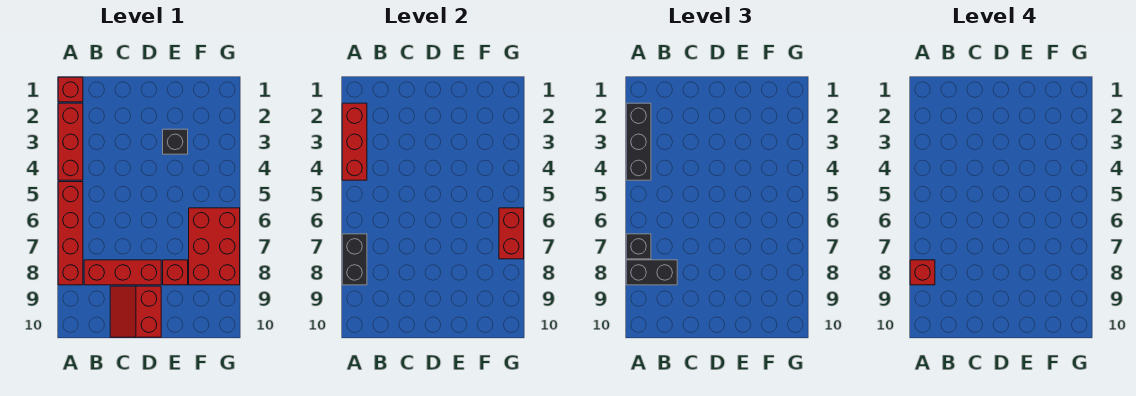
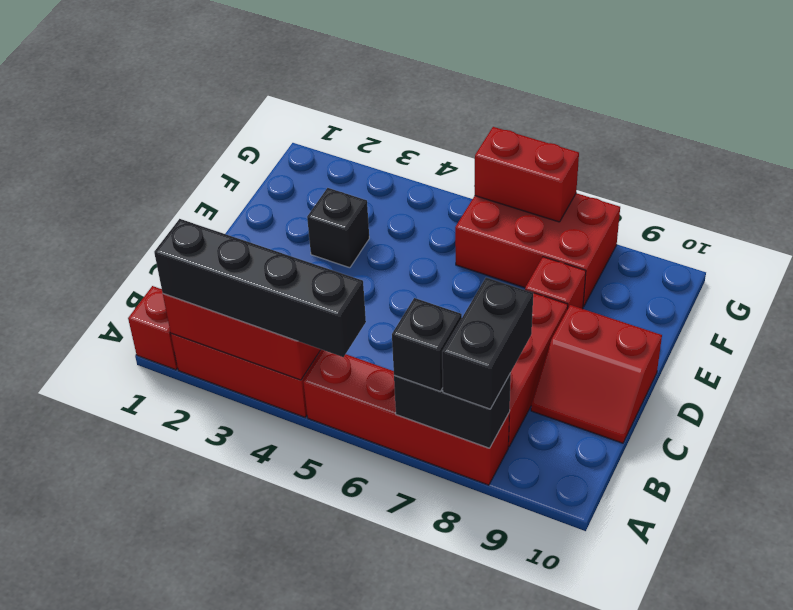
black 1x3 brick [626,103,651,180] -> black 1x4 brick [154,219,366,357]
red 1x1 brick [910,260,935,285] -> none

